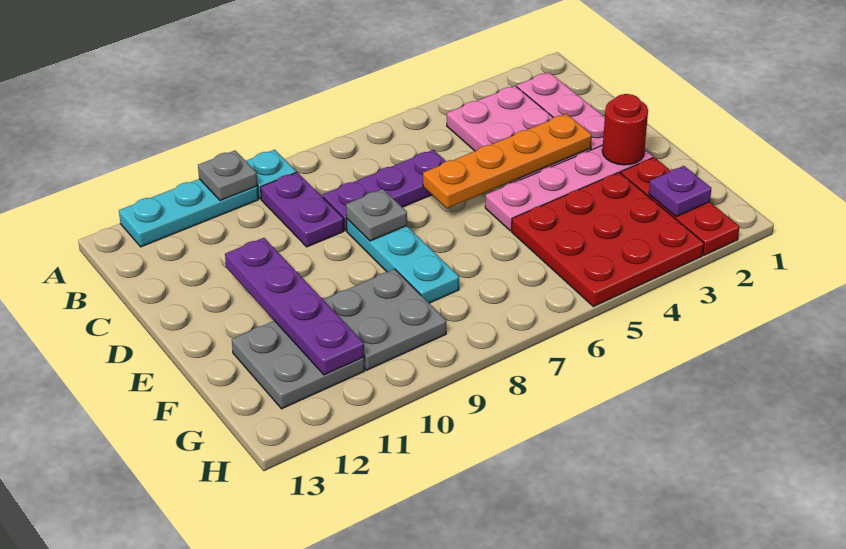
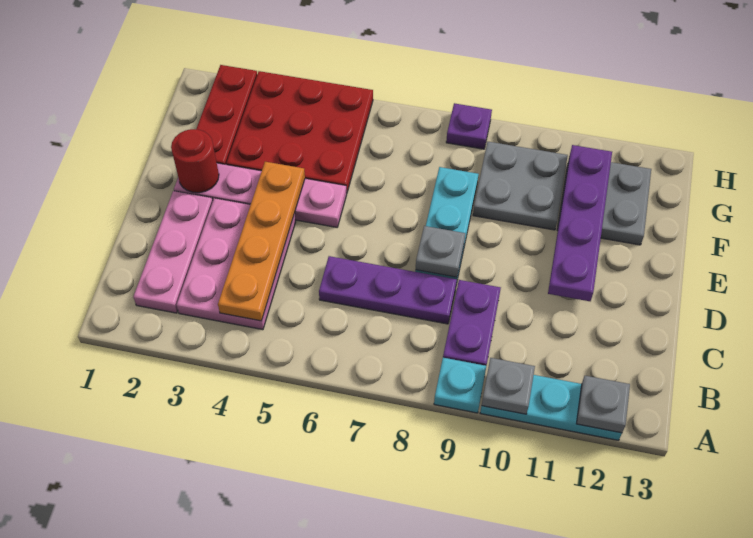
none -> grey 1x1 plate [576,376,630,433]
orange 1x4 plate [423,114,592,209] -> orange 1x4 plate turned to [218,162,305,321]
purple 1x1 plate [649,166,712,217] -> purple 1x1 plate moved to [446,103,492,149]

